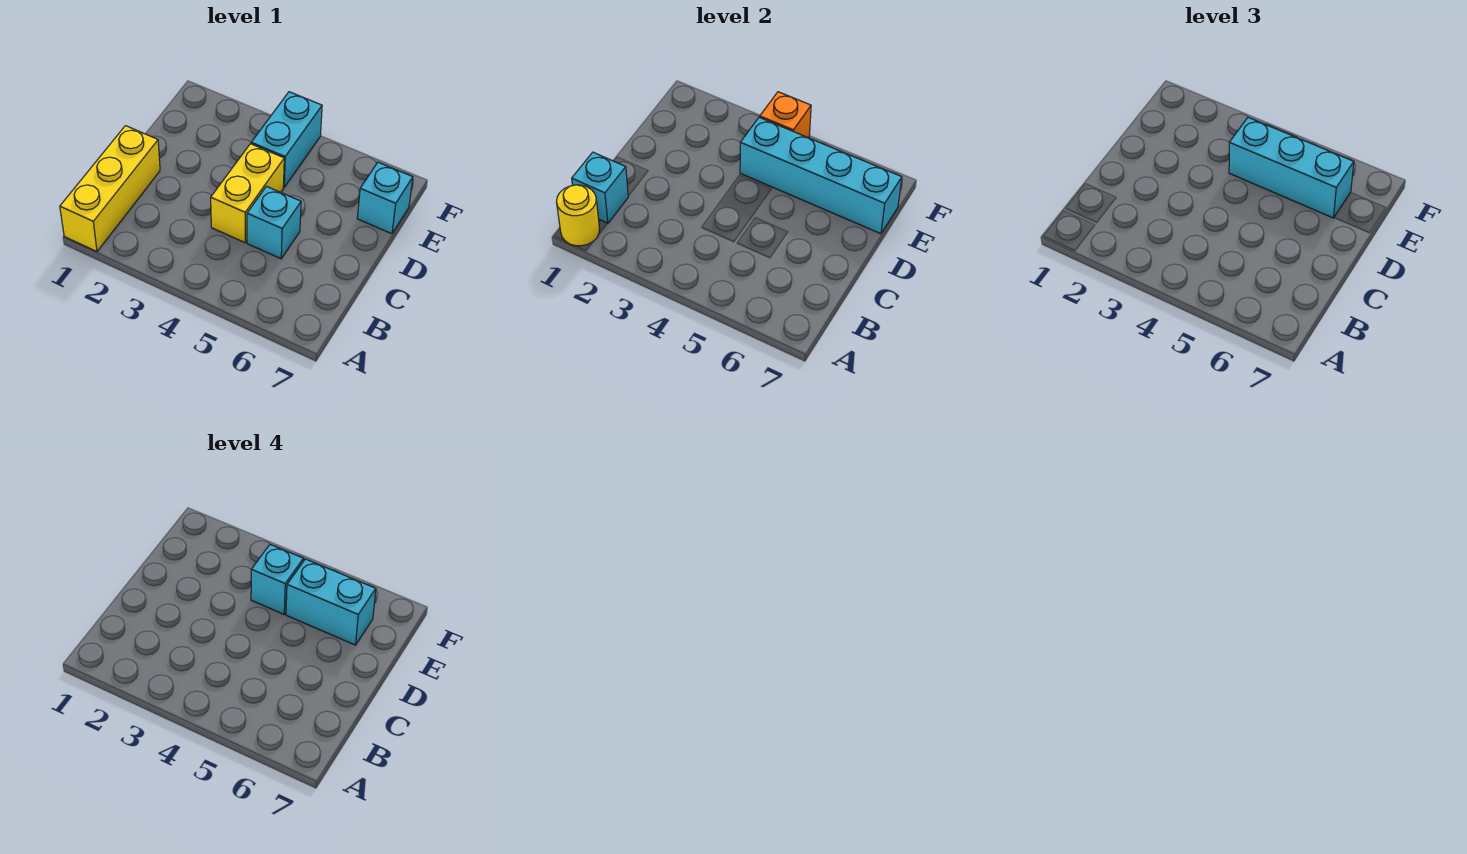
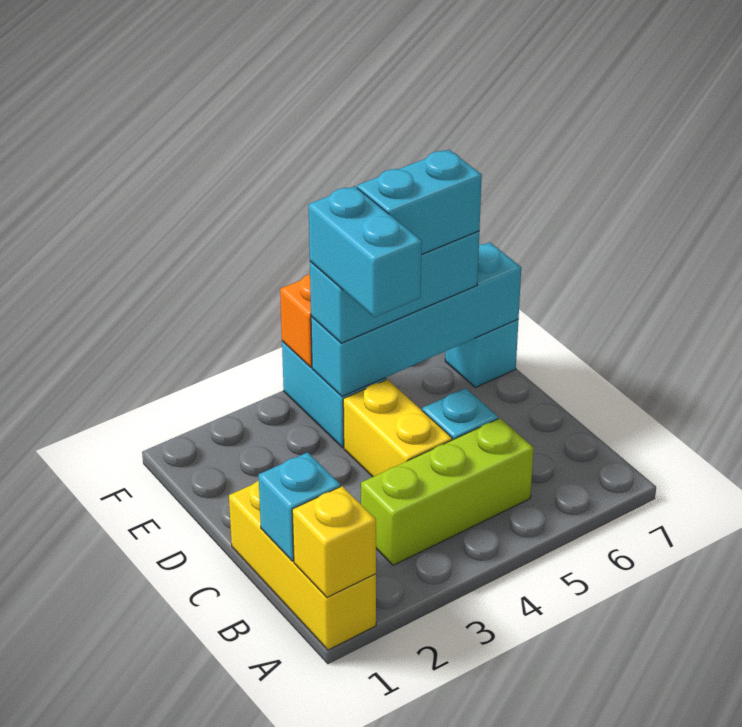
yellow 1x1 round brick [557,185,600,246] -> yellow 1x1 brick [292,486,376,597]
none -> lime 1x3 brick [361,418,534,565]
cyan 1x1 brick [251,544,303,614] -> cyan 1x2 brick [309,186,422,317]

